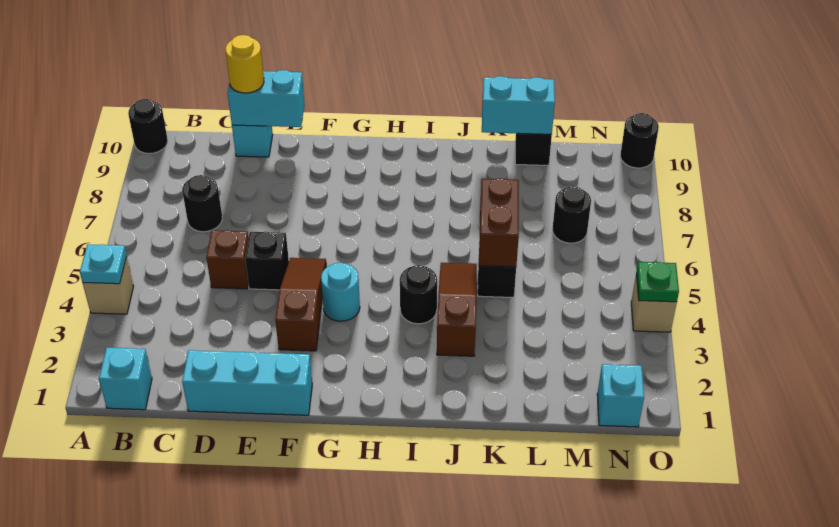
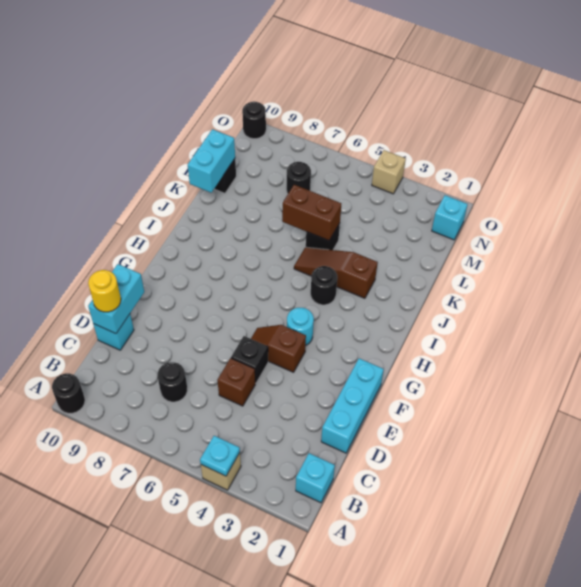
brown 1x3 slope [275,258,326,351] -> brown 1x2 slope [251,325,306,372]
green 1x1 plate [636,262,679,302] -> none

